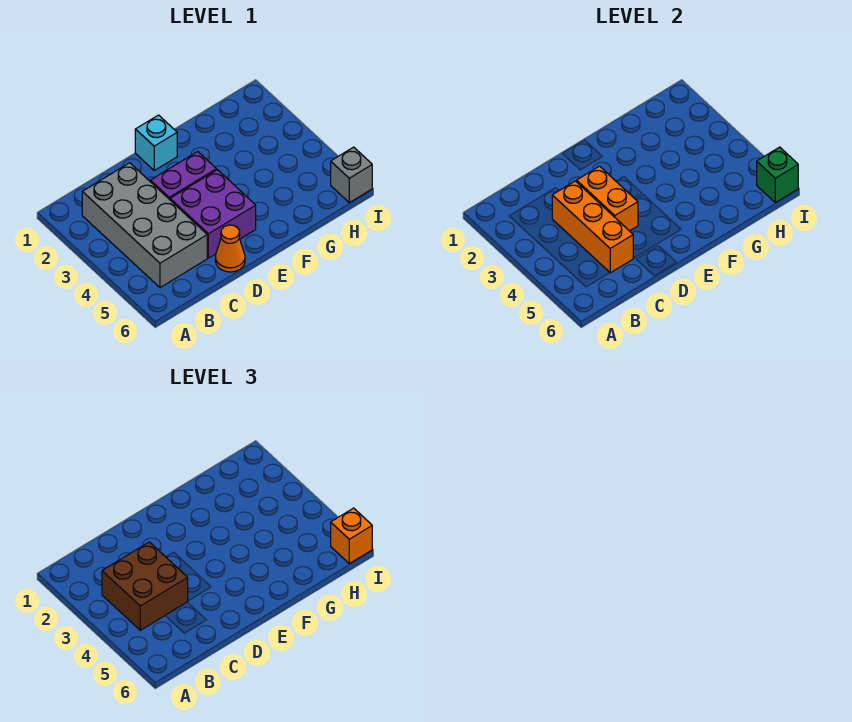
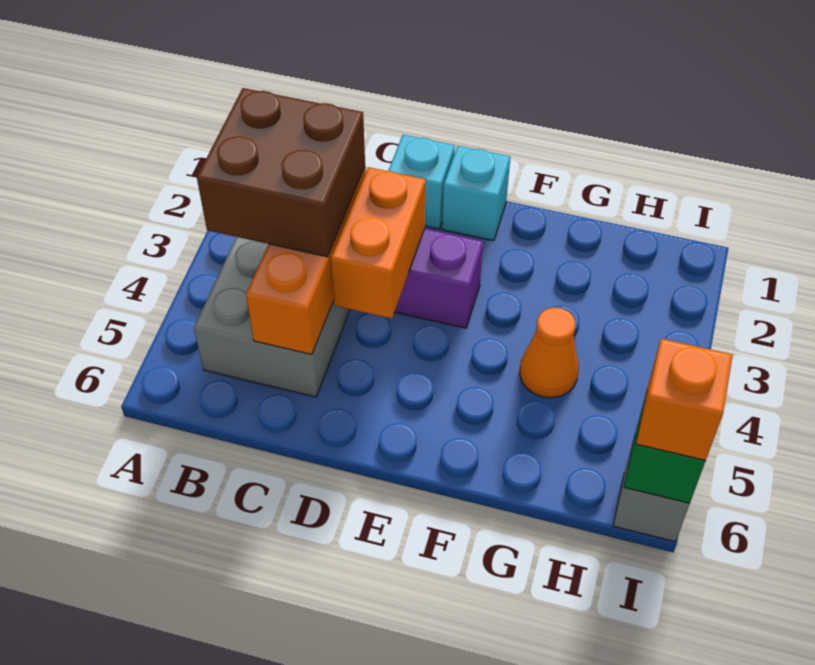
none -> cyan 1x1 brick [388,135,455,229]
purple 2x2 brick [170,170,256,258] -> none
orange 1x1 cone [215,225,245,272] -> orange 1x1 cone moved to [520,308,579,398]

